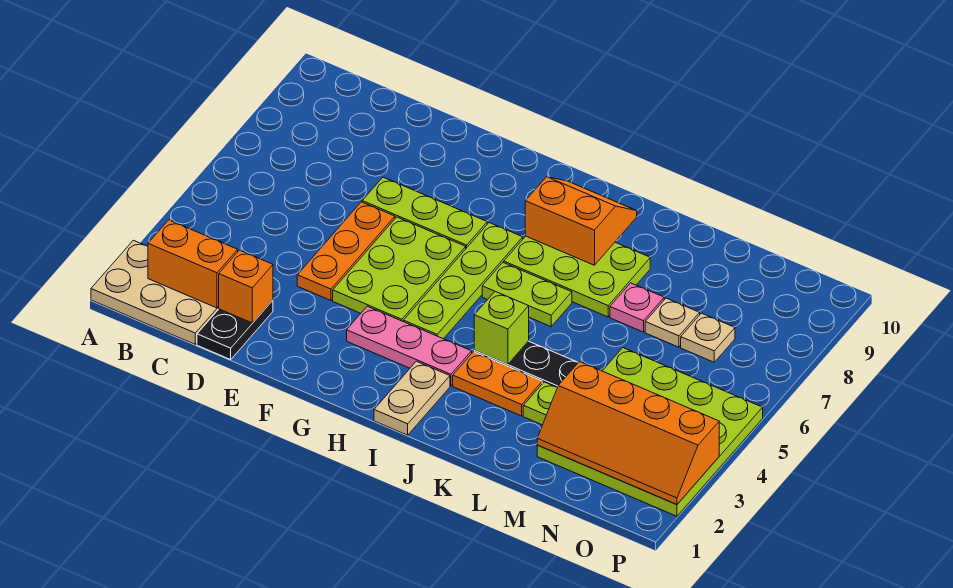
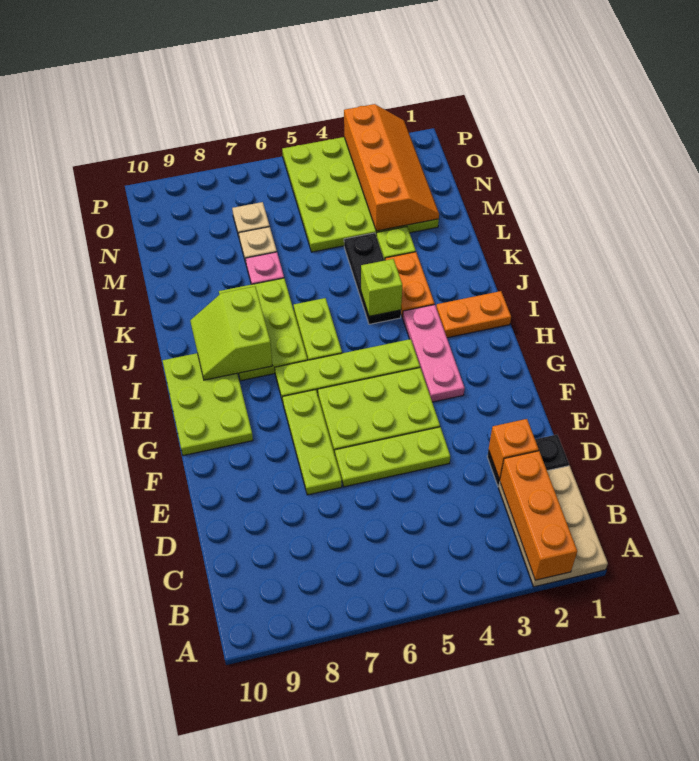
orange 1x2 brick [148,220,238,308] -> orange 1x3 brick [500,451,577,580]
orange 1x3 plate [297,202,395,300] -> lime 1x3 plate [335,427,450,487]
none -> lime 2x3 plate [163,353,253,456]
tan 1x2 plate [374,361,450,435] -> orange 1x2 plate [436,291,511,338]
orange 2x2 slope [525,177,637,265] -> lime 2x2 slope [190,286,273,380]

